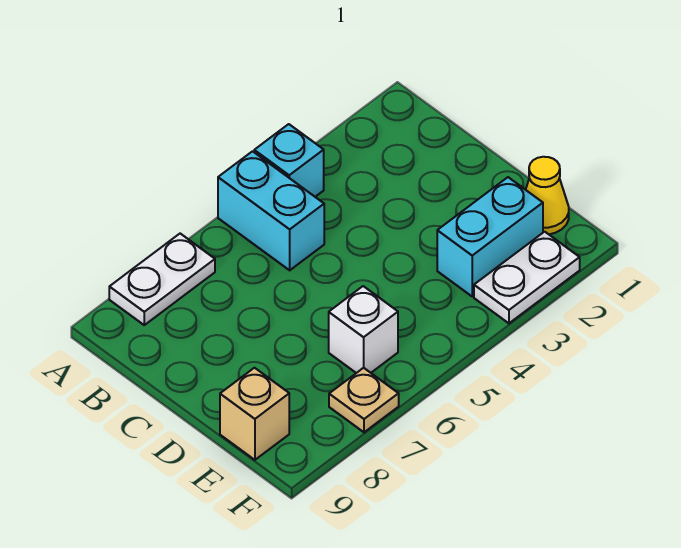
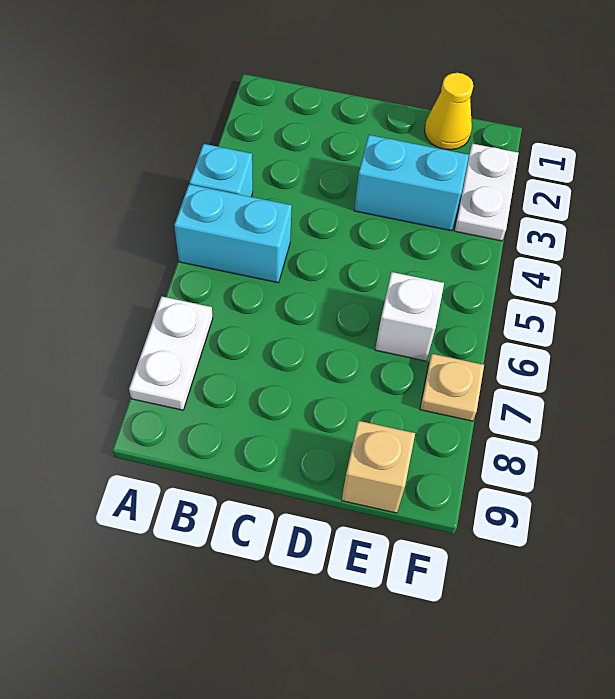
cyan 1x2 brick [437,177,543,296] -> cyan 1x2 brick turned to [354,135,469,231]

